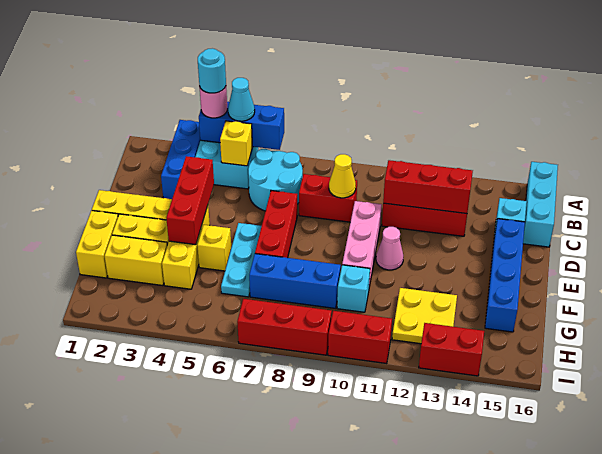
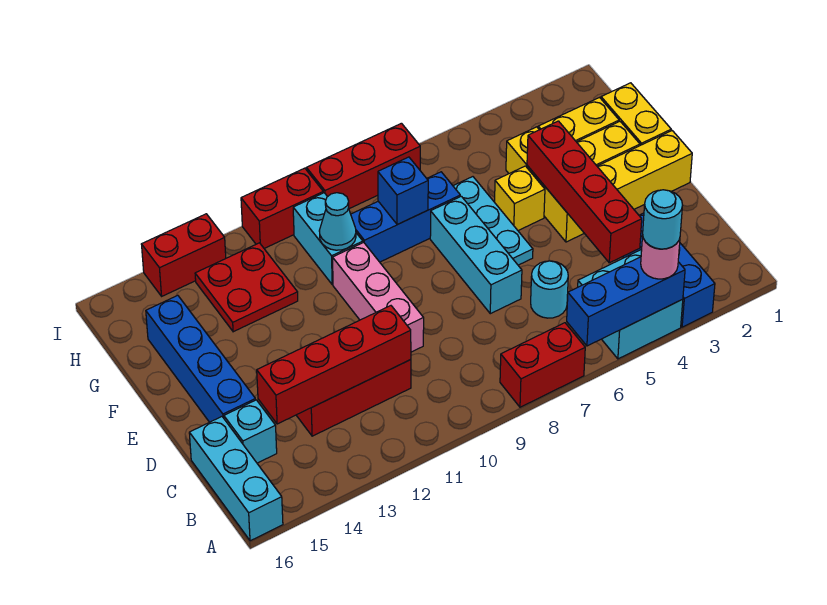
cyan 1x1 cone [228,78,255,121] -> cyan 1x1 cone moved to [319,193,356,250]
yellow 1x1 brick [220,121,253,166] -> none
cyan 2x2 round brick [248,149,303,211] -> cyan 1x1 round brick [531,261,568,318]
red 1x2 brick [299,174,357,222] -> red 1x2 brick moved to [500,323,585,407]
yellow 1x1 cone [329,154,356,198] -> none
red 1x3 brick [383,160,473,214] -> red 1x4 brick [257,306,411,424]
red 1x3 brick [166,156,214,245] -> red 1x4 brick [527,121,642,263]
red 1x3 brick [255,191,297,258] -> cyan 1x3 brick [430,196,522,314]
pink 1x1 cone [376,227,403,270] -> none
none -> blue 1x1 brick [378,157,428,225]
cyan 1x1 brick [337,265,370,312] -> cyan 1x2 brick [293,193,363,285]
yellow 2x2 plate [392,288,457,344] -> red 2x2 plate [195,243,298,332]

